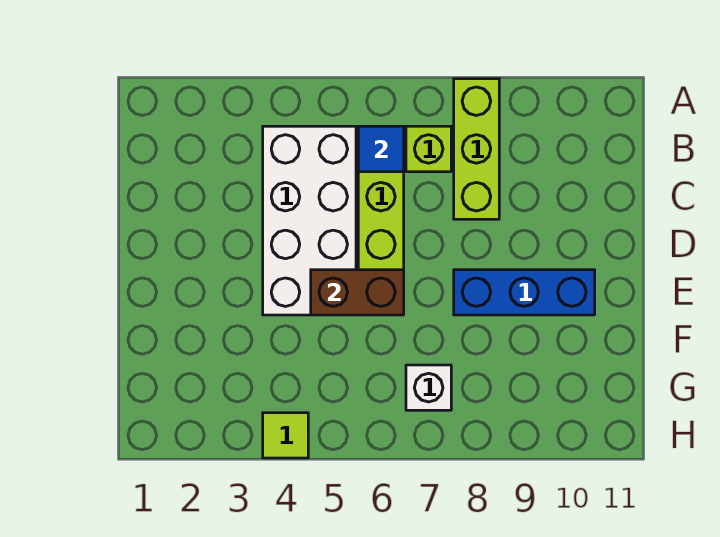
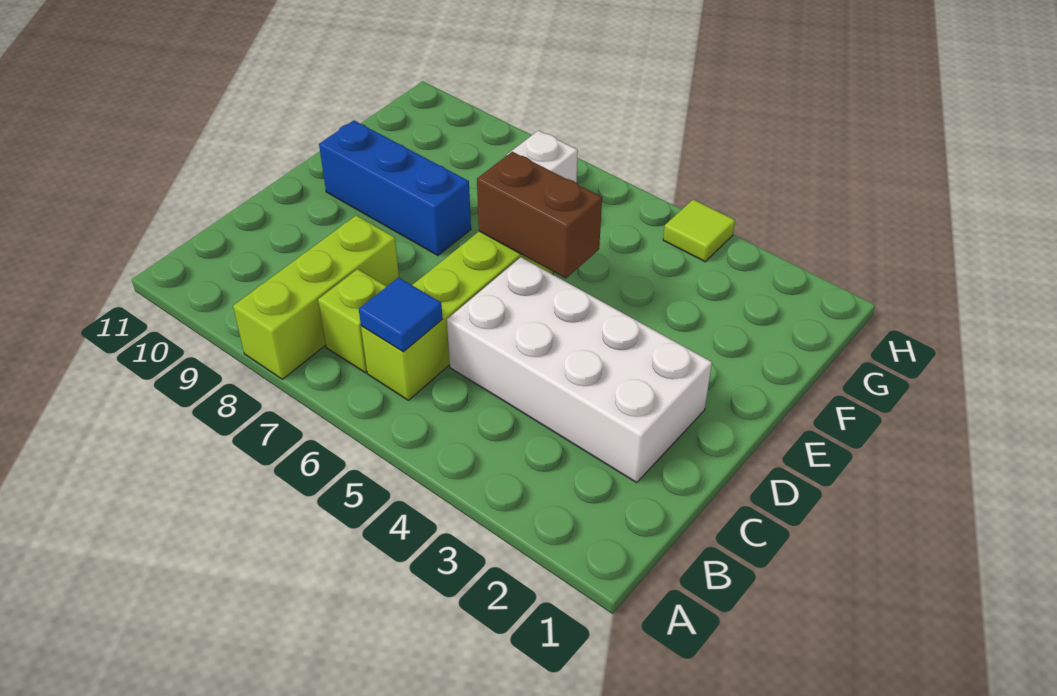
white 2x4 brick [263,126,356,315] -> white 2x4 brick turned to [447,257,712,482]

